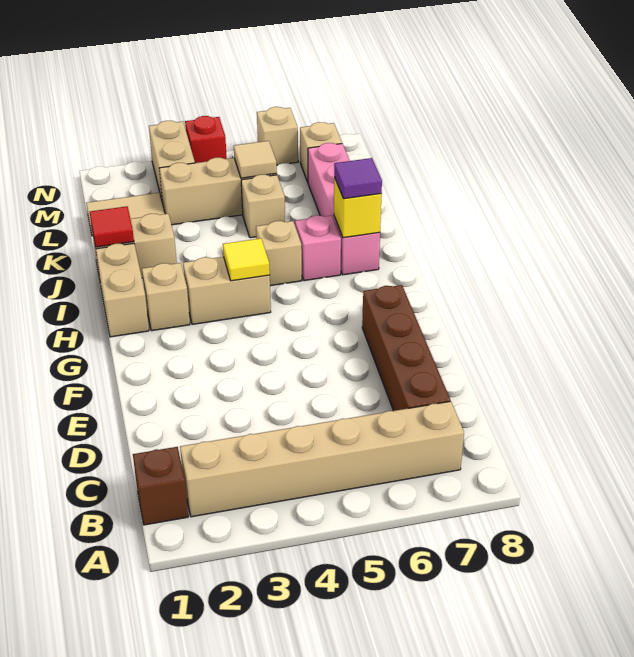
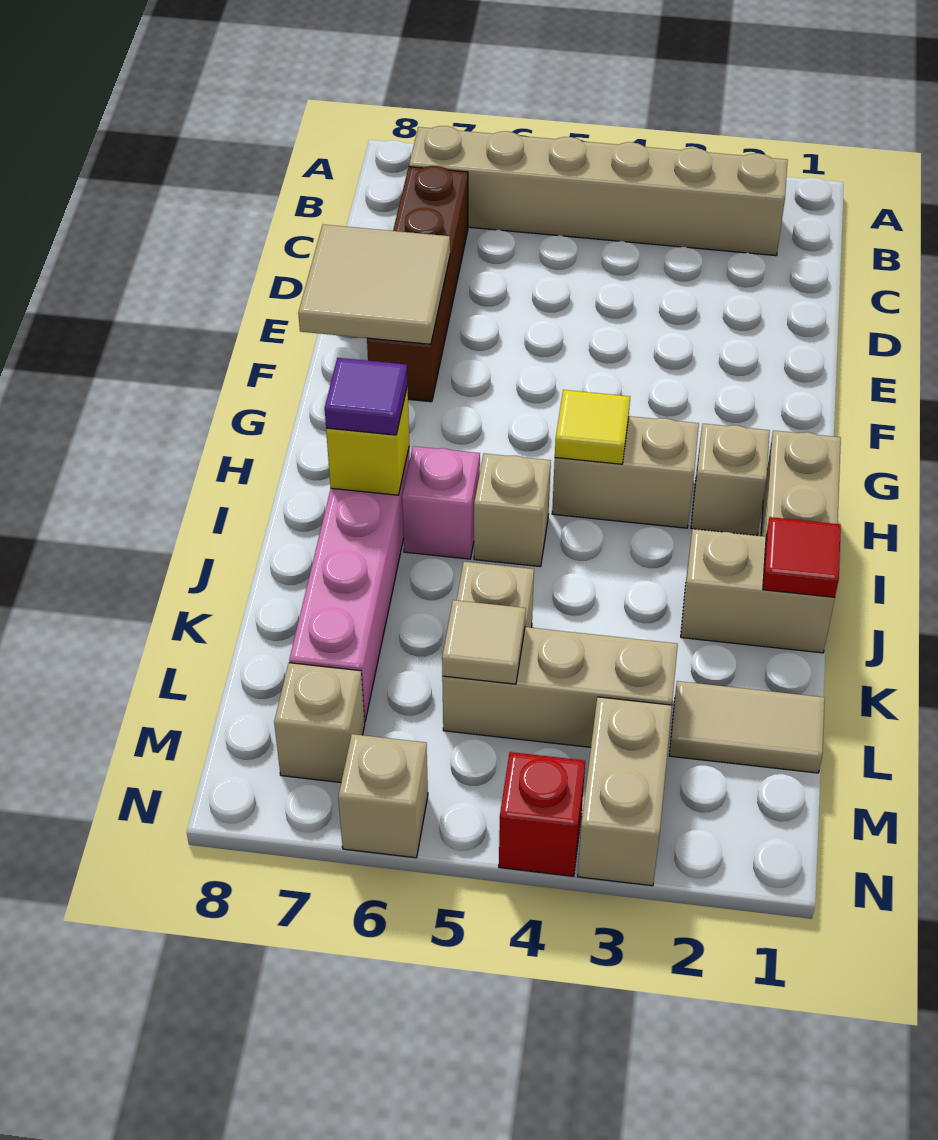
brown 1x1 brick [133,447,188,525] -> none
none -> tan 2x2 tile [298,225,450,344]

